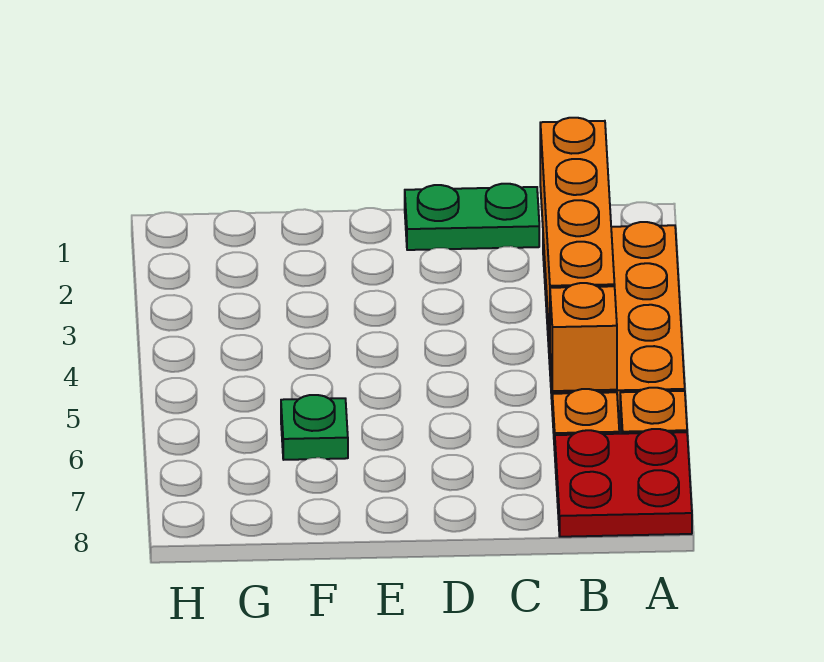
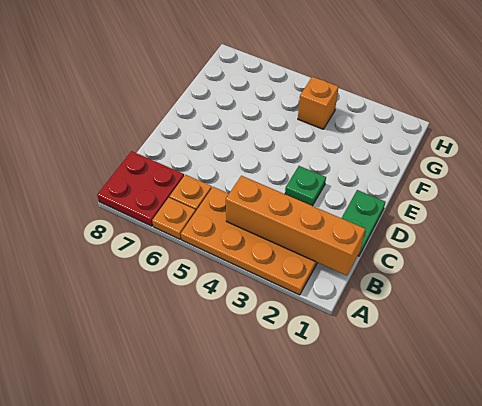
orange 1x1 brick [550,283,617,391] -> orange 1x1 brick moved to [298,77,338,129]
green 1x1 plate [281,395,348,460] -> green 1x1 plate moved to [285,166,326,206]

